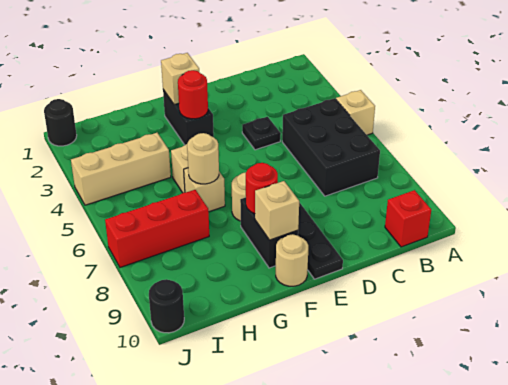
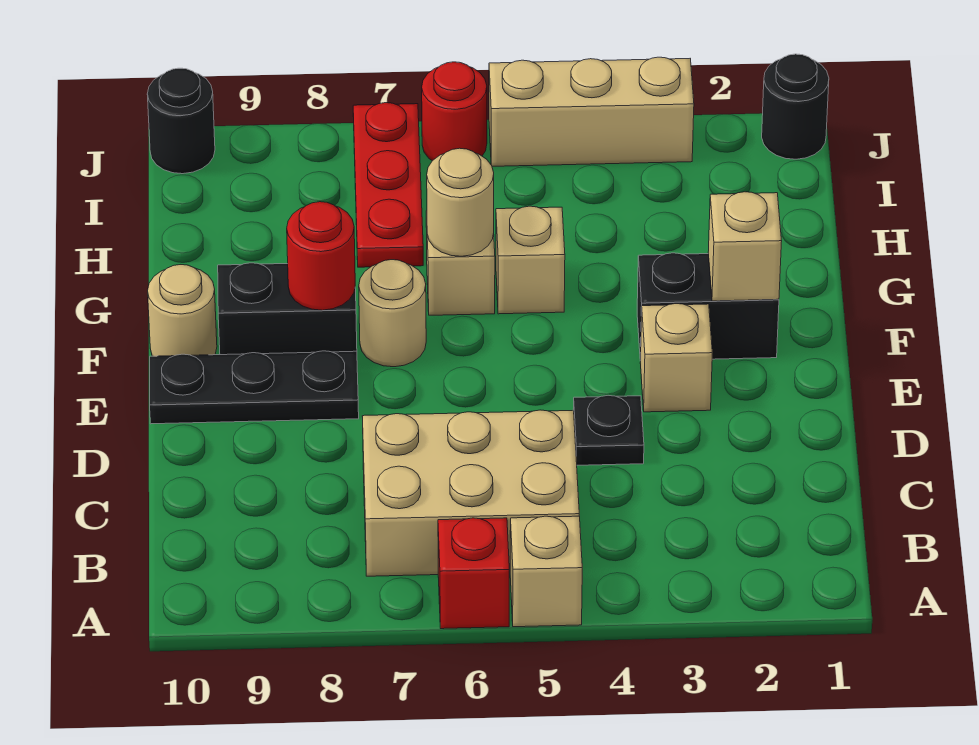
black 2x3 brick [282,98,380,196] -> tan 2x3 brick [362,410,579,576]
red 1x1 brick [385,190,431,247] -> red 1x1 brick moved to [438,518,509,629]
red 1x1 round brick [178,70,208,119] -> red 1x1 round brick moved to [422,62,487,161]
tan 1x1 brick [255,181,299,240] -> tan 1x1 brick moved to [640,304,712,412]
tan 1x3 brick [71,133,171,205] -> tan 1x3 brick turned to [489,57,694,166]
red 1x3 brick [105,190,209,267] -> red 1x3 plate [353,103,423,267]

